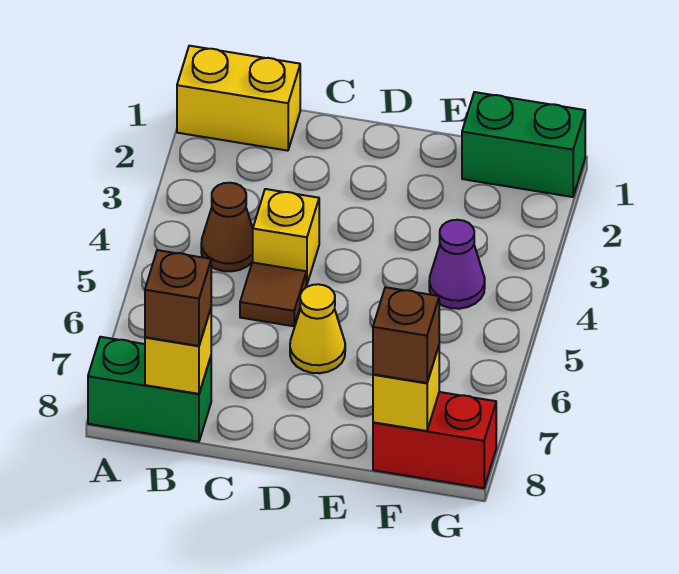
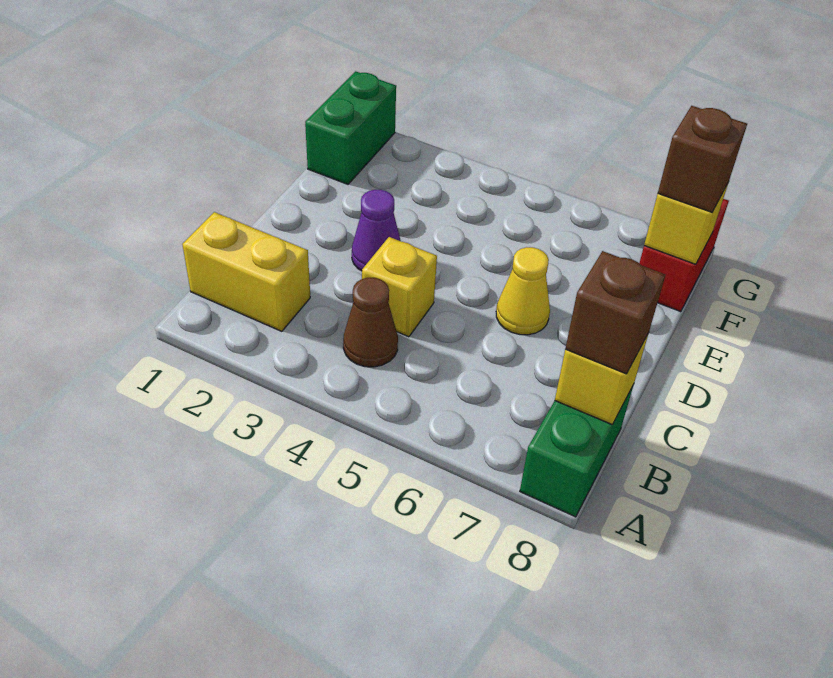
yellow 1x2 brick [177,46,300,151] -> yellow 1x2 brick turned to [182,212,310,331]
brown 1x1 tile [240,262,306,326] -> none
purple 1x1 cone [429,220,485,309] -> purple 1x1 cone moved to [352,190,401,271]

